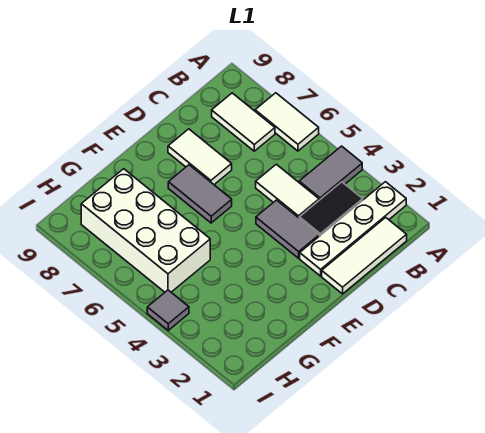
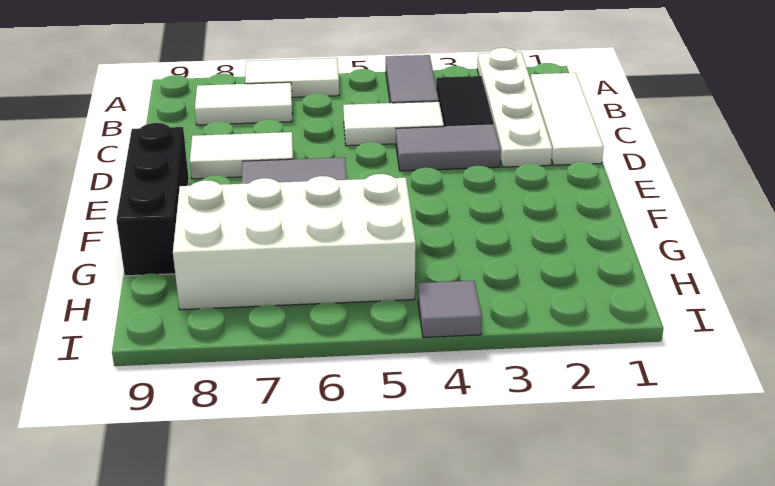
none -> black 1x3 brick [117,123,189,276]

